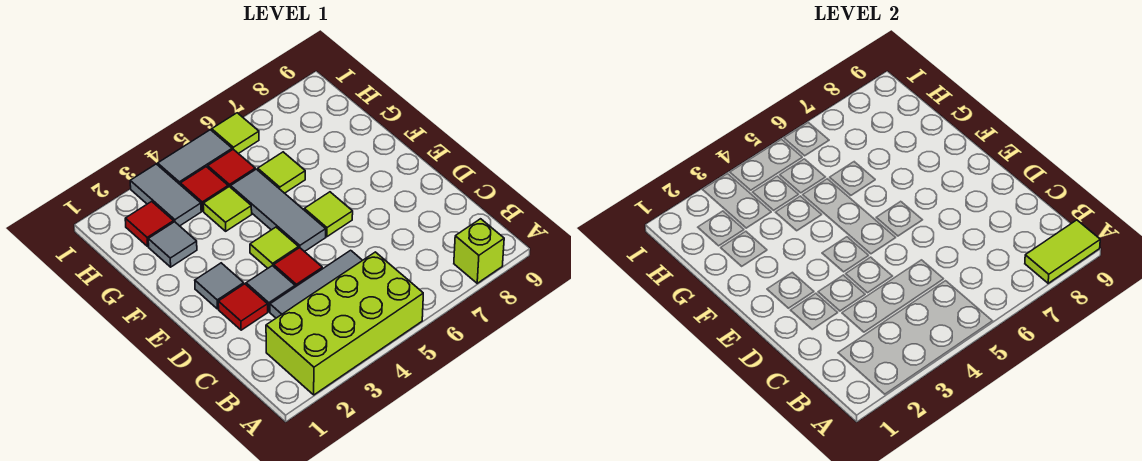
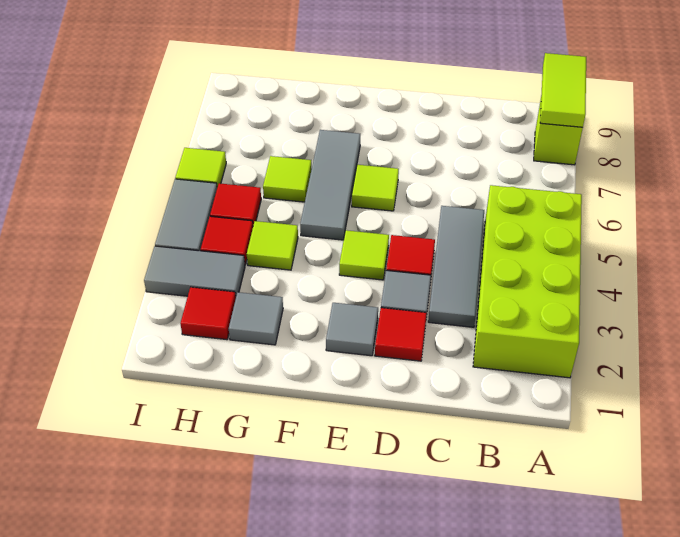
grey 1x3 tile [231,169,326,252] -> grey 1x3 tile turned to [300,130,360,240]

